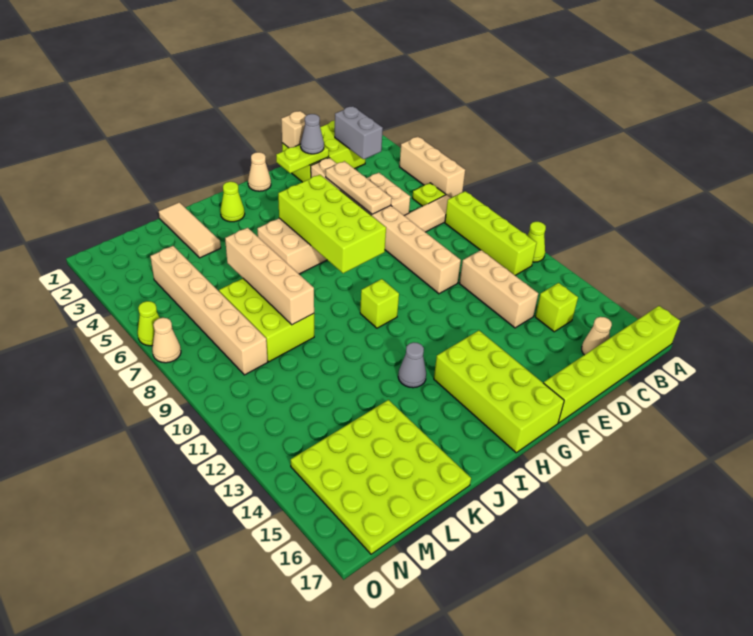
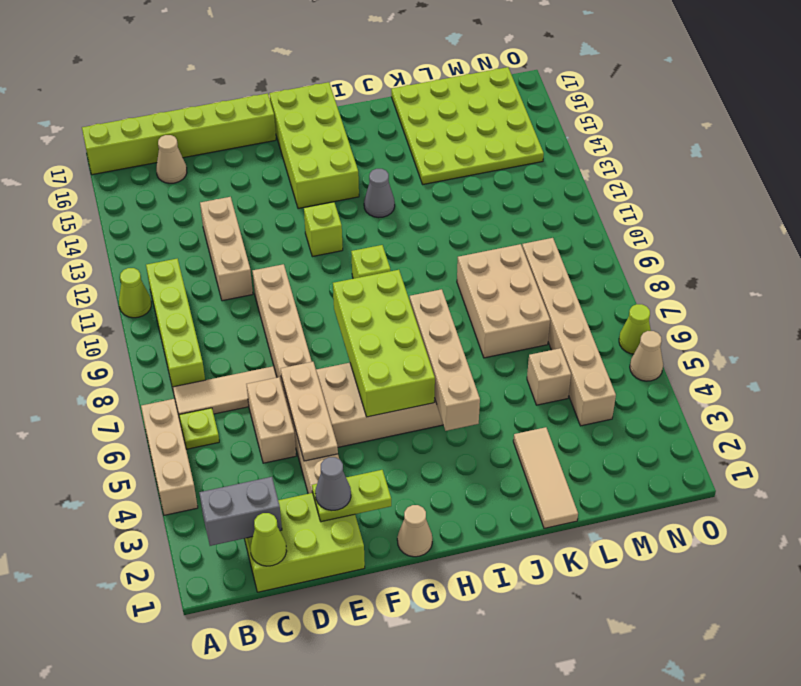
grey 1x2 brick [335,106,383,159] -> grey 1x2 brick turned to [199,477,282,546]
lime 1x1 brick [535,283,578,332] -> lime 1x1 brick moved to [304,202,343,257]
tan 1x1 brick [281,111,306,148] -> tan 1x1 brick moved to [527,348,571,405]
lime 1x1 cone [220,182,245,222] -> lime 1x1 cone moved to [250,513,287,566]
tan 1x4 brick [225,228,314,325] -> tan 1x4 brick moved to [410,289,480,431]
lime 2x3 brick [219,278,314,362] -> tan 2x3 brick [457,244,550,358]
tan 1x1 cone [152,318,181,363] -> tan 1x1 cone moved to [630,331,663,381]

